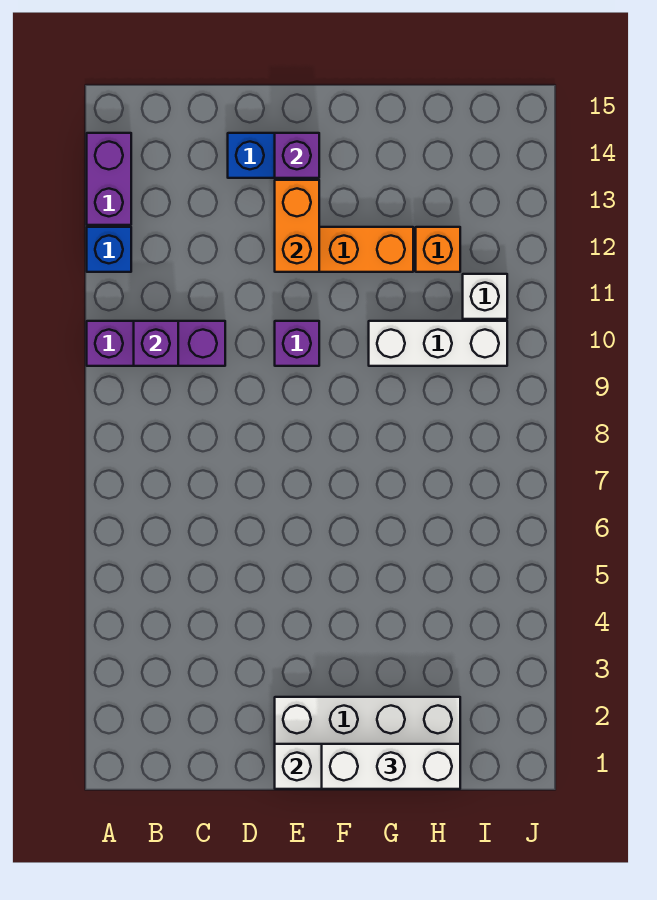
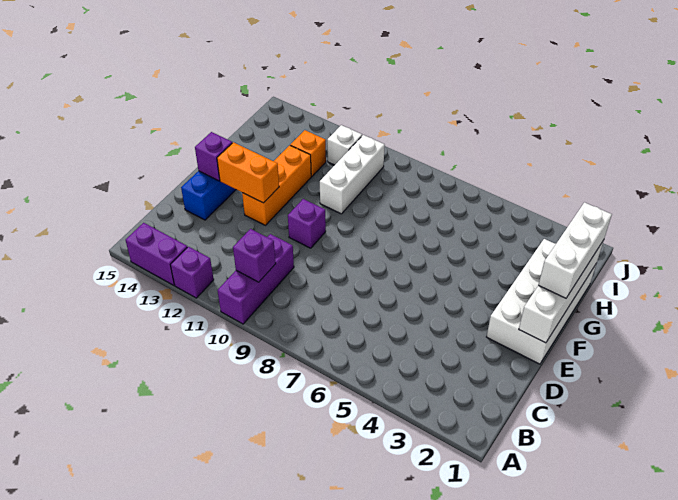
blue 1x1 brick [87,227,131,272] -> purple 1x1 brick [171,247,214,298]

